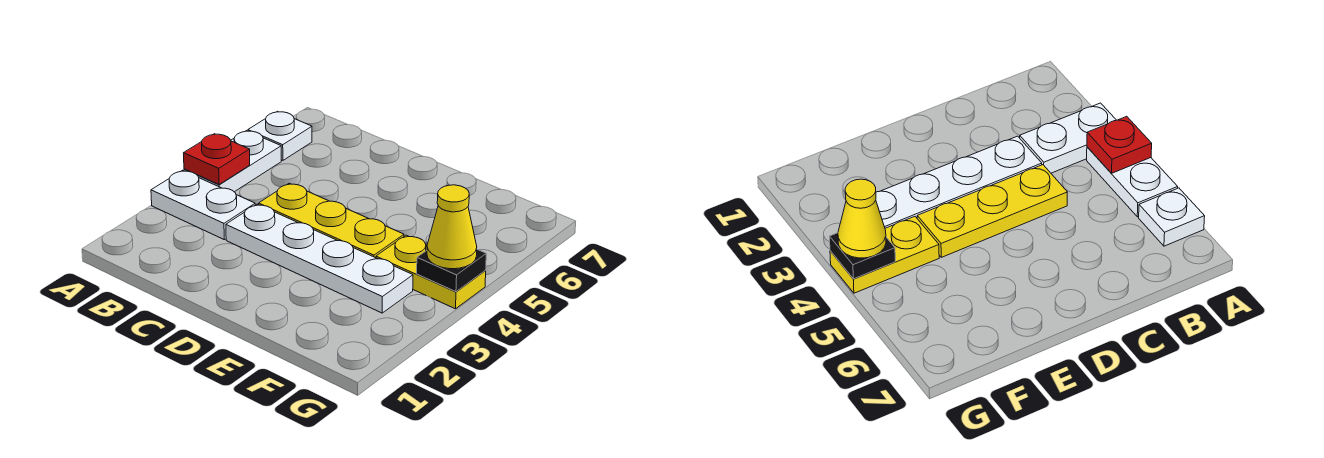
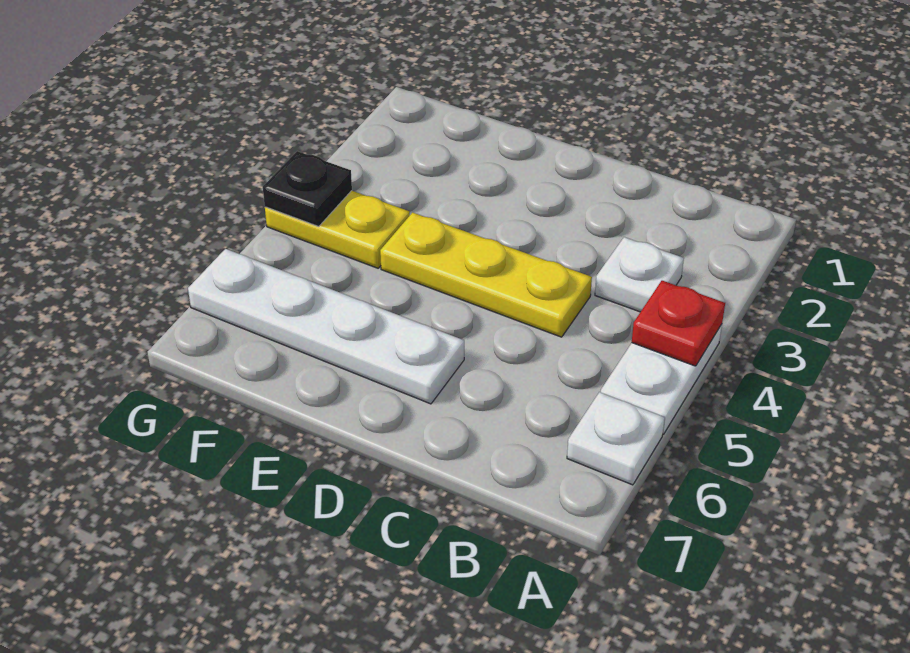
white 1x2 plate [151,170,255,240] -> white 1x1 plate [595,237,684,312]
white 1x4 plate [226,204,413,313] -> white 1x4 plate moved to [188,249,464,404]
yellow 1x1 cone [427,185,477,269] -> none

